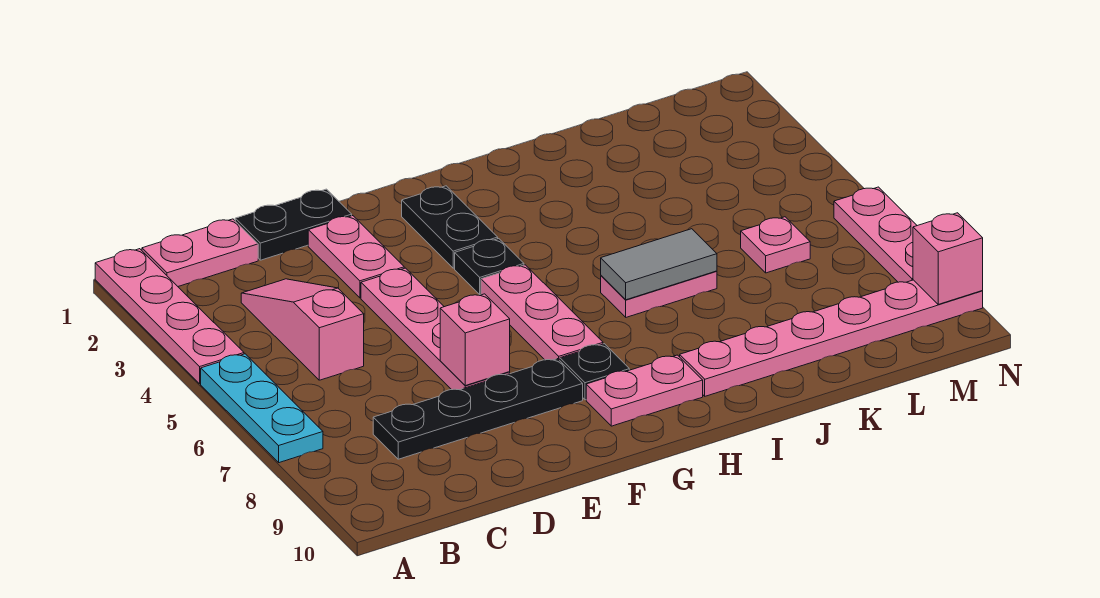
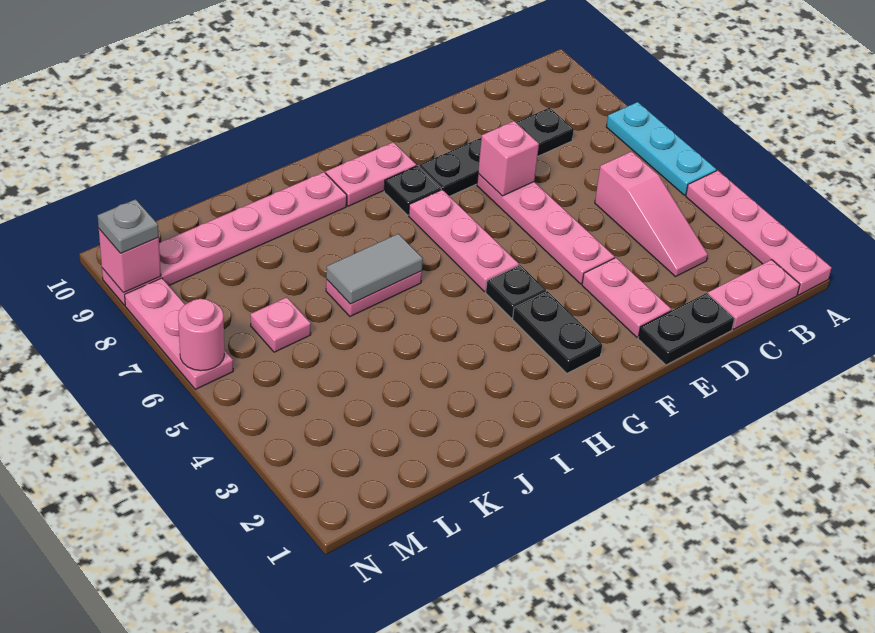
none -> pink 1x1 round brick [178,299,224,371]
none -> grey 1x1 plate [98,199,159,253]

